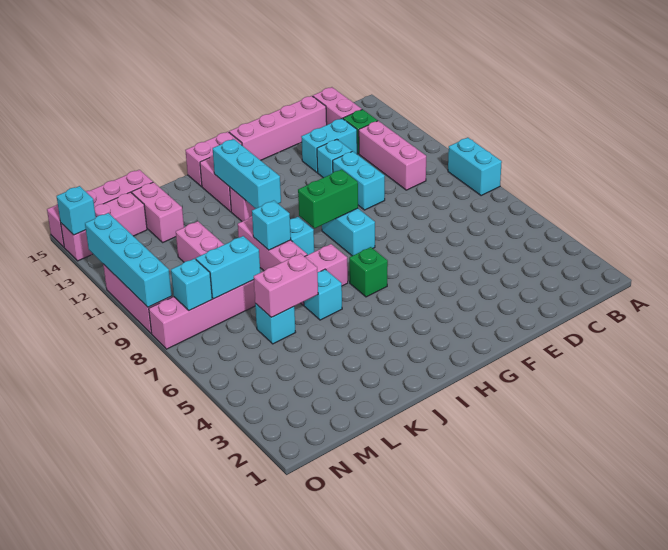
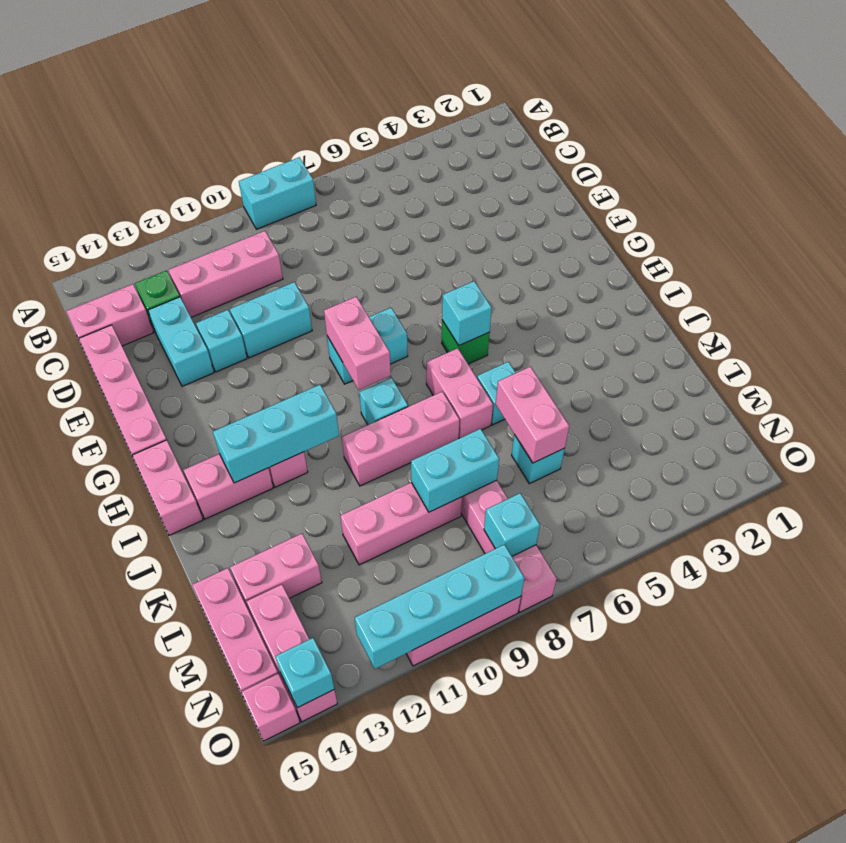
green 1x2 brick [298,170,358,228] -> pink 1x2 brick [324,297,391,390]
cyan 1x1 brick [252,201,291,250] -> cyan 1x1 brick moved to [442,281,492,345]
cyan 1x2 brick [196,236,260,299] -> cyan 1x2 brick turned to [411,429,499,512]

